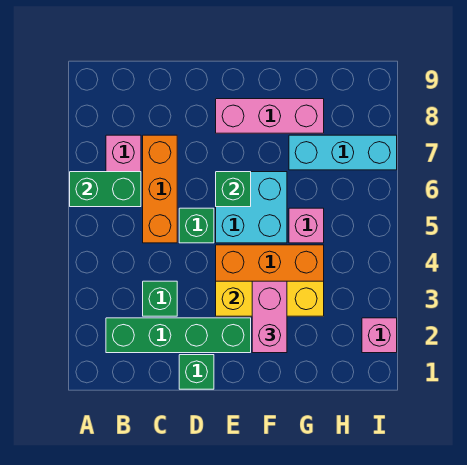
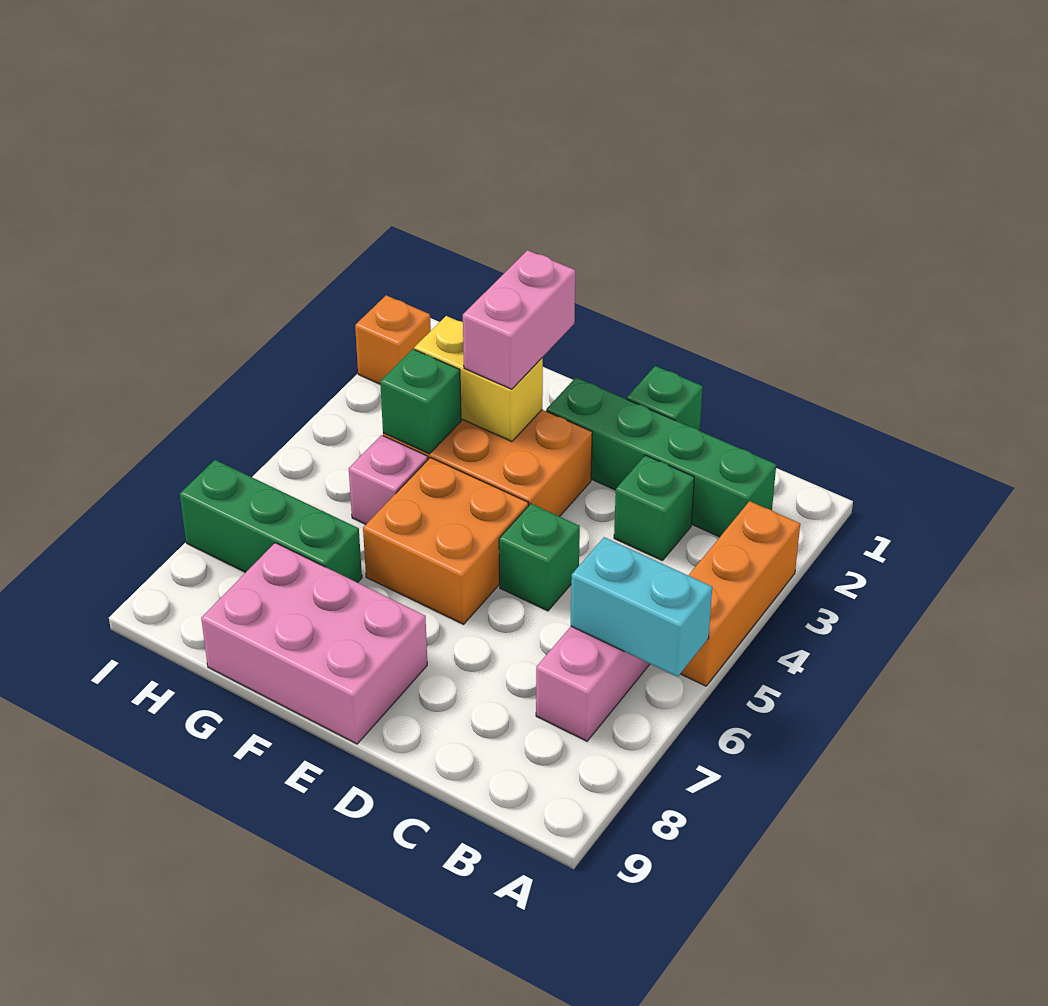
green 1x2 brick [70,172,141,207] -> cyan 1x2 brick [571,537,712,677]
orange 1x3 brick [143,135,177,243] -> orange 1x3 brick moved to [681,501,800,686]
yellow 1x3 brick [216,281,324,316] -> yellow 1x2 brick [414,316,543,442]
cyan 2x2 brick [216,172,287,243] -> orange 2x2 brick [363,458,528,624]
green 1x1 brick [216,172,251,207] -> green 1x1 brick moved to [380,349,461,454]
pink 1x3 brick [216,99,324,133] -> pink 2x3 brick [201,543,427,744]
cyan 1x3 brick [289,135,397,170] -> green 1x3 brick [180,460,362,583]
pink 1x1 brick [362,318,397,353] -> orange 1x1 brick [355,295,431,384]

